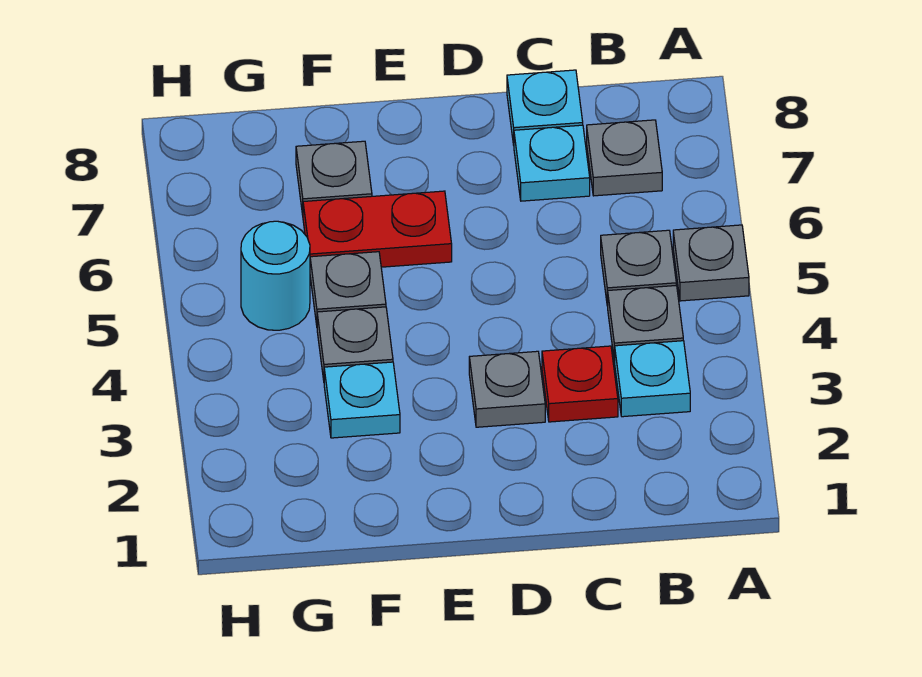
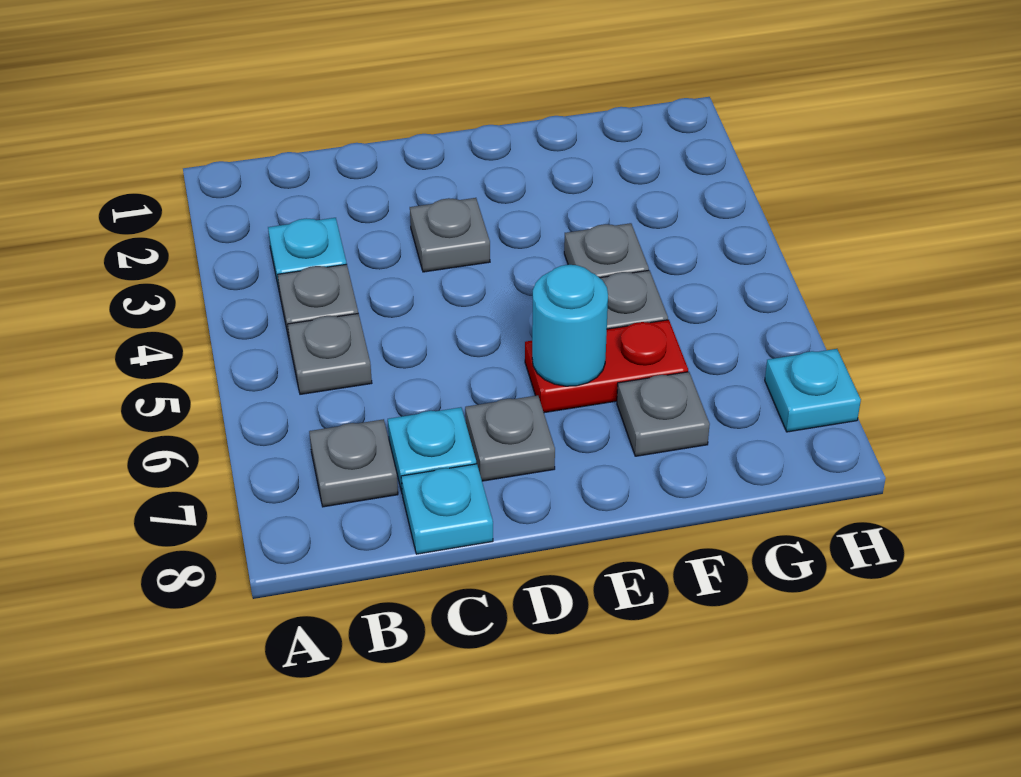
grey 1x1 plate [673,225,749,301] -> grey 1x1 plate moved to [465,395,555,481]
red 1x1 plate [542,346,618,422] -> none
cyan 1x1 plate [324,362,400,438] -> cyan 1x1 plate moved to [765,349,861,432]
cyan 1x1 round brick [241,221,310,330] -> cyan 1x1 round brick moved to [532,265,608,386]

